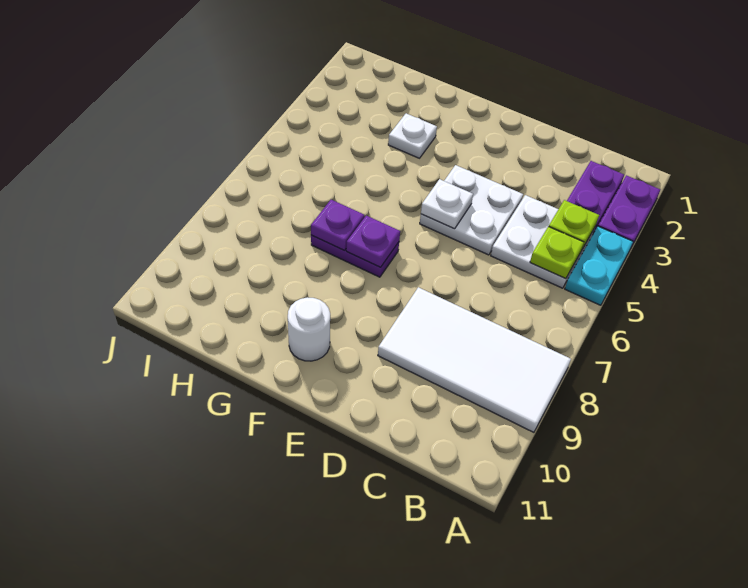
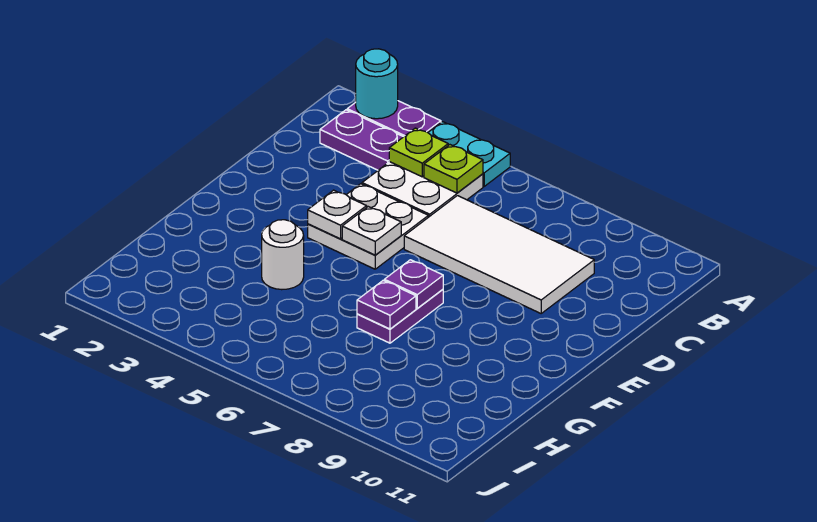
none -> cyan 1x1 round brick [356,49,398,119]
white 2x4 tile [378,287,571,432] -> white 2x4 tile turned to [404,196,594,313]
white 1x1 round brick [288,297,330,361] -> white 1x1 round brick moved to [262,220,304,290]
white 1x1 plate [388,113,437,158] -> white 1x1 plate moved to [308,190,367,239]

